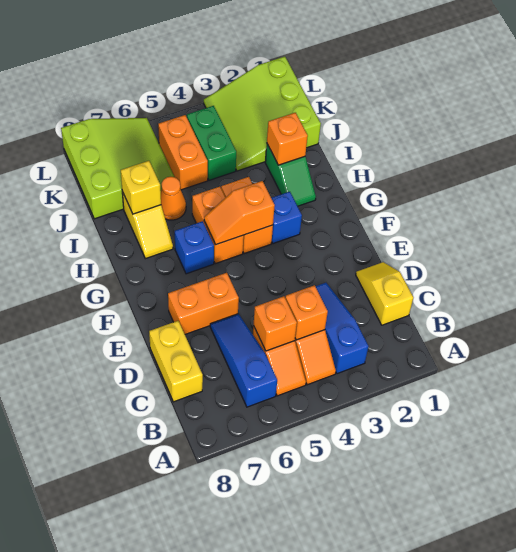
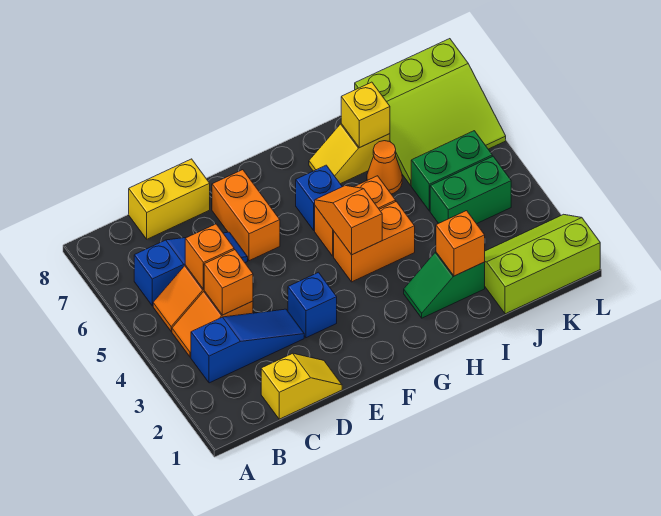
blue 1x1 brick [271,192,302,244] -> blue 1x1 brick moved to [288,272,337,338]
lime 3x3 slope [204,57,321,171] -> lime 2x3 slope [485,214,600,314]
orange 1x2 brick [158,115,208,190] -> green 1x2 brick [411,131,492,211]

